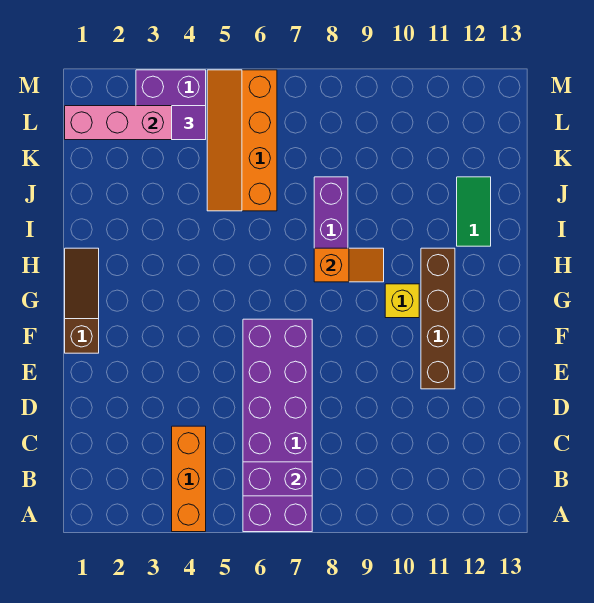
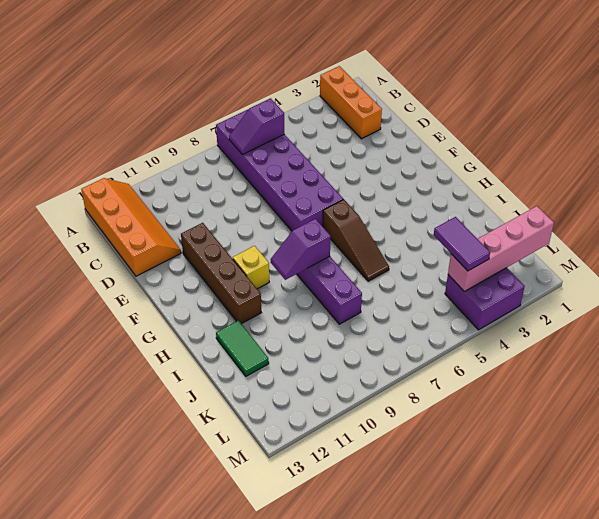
orange 1x3 brick [172,426,206,532] -> orange 1x3 brick moved to [320,66,382,139]
purple 1x2 brick [243,462,312,496] -> purple 1x2 slope [229,98,284,155]
brown 1x3 slope [65,248,99,353] -> brown 1x3 slope moved to [323,199,389,281]
orange 1x2 slope [314,248,384,282] -> purple 1x2 slope [271,219,331,280]
orange 2x4 slope [207,70,277,211] -> orange 2x4 slope moved to [81,178,181,276]
purple 1x1 tile [172,106,206,140] -> purple 1x2 tile [434,217,490,271]

